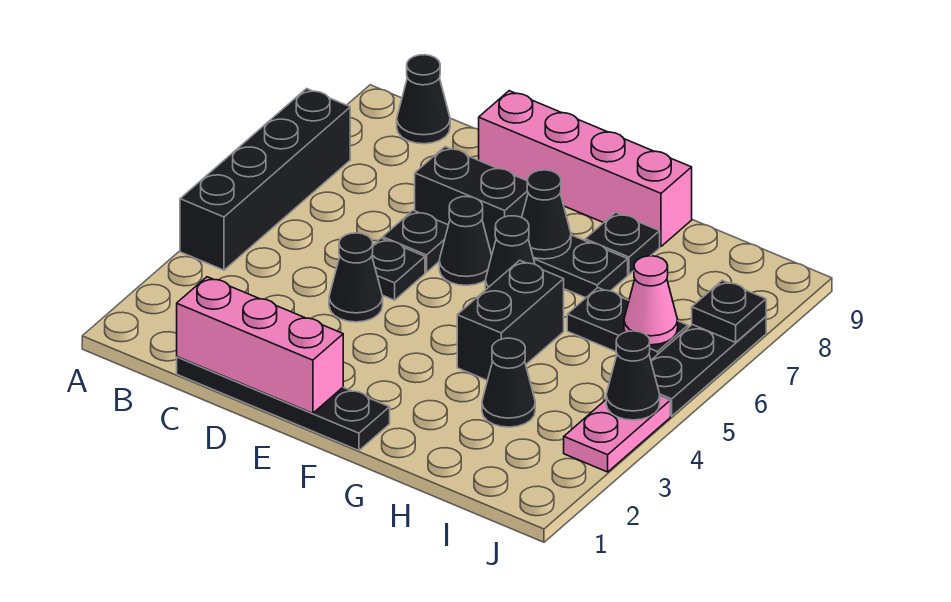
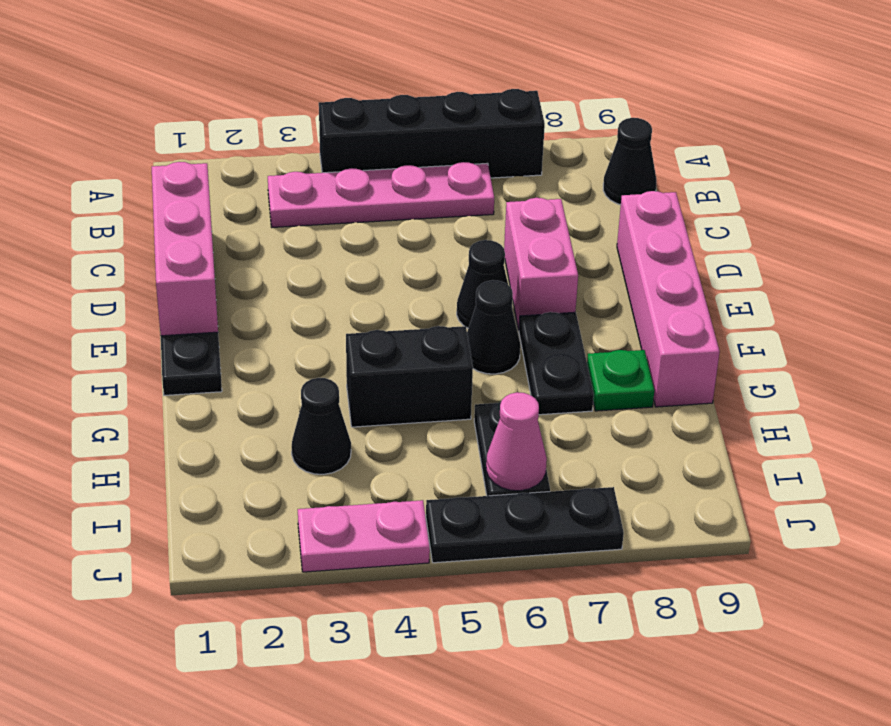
none -> pink 1x4 plate [268,162,494,227]
black 1x1 cone [329,233,383,322] -> none
black 1x1 plate [372,238,425,300] -> none
black 1x1 plate [383,210,448,272] -> none
black 1x2 brick [415,147,528,255] -> pink 1x2 brick [504,198,578,330]
black 1x1 cone [522,170,571,259] -> none
black 1x1 plate [585,212,660,274] -> green 1x1 plate [587,350,654,411]
black 1x1 cone [606,331,660,420] -> none
black 1x1 plate [692,280,766,342] -> none

